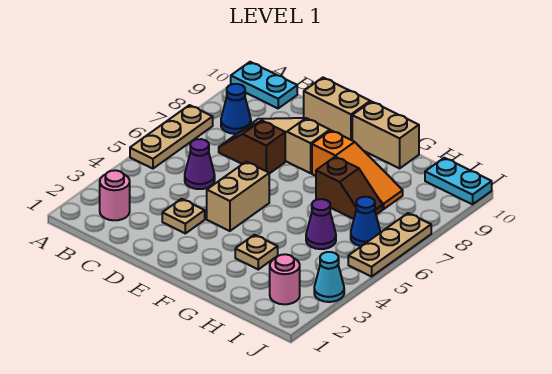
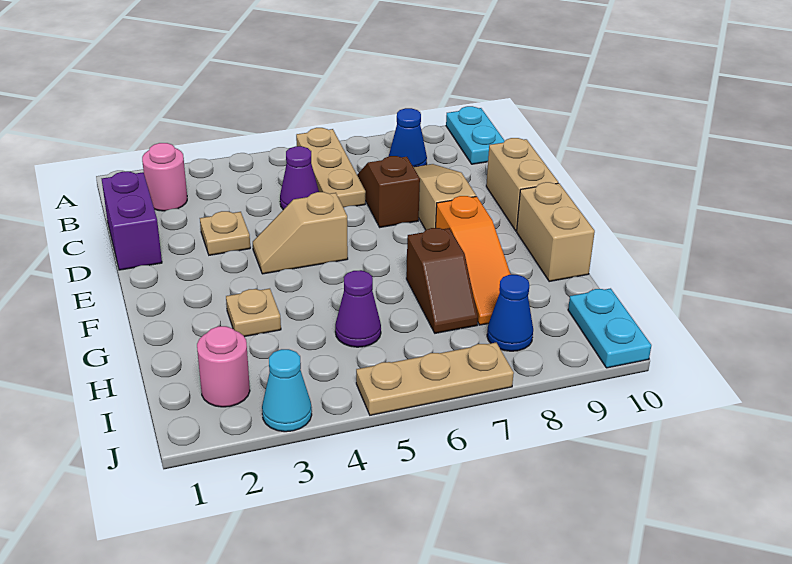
tan 1x3 plate [130,105,213,169] -> tan 1x3 plate turned to [296,128,366,208]
none -> purple 1x2 brick [102,171,162,270]
tan 1x2 brick [207,162,269,231] -> tan 1x2 slope [253,192,348,274]
blue 1x1 cone [351,197,380,246] -> blue 1x1 cone moved to [487,275,533,351]

